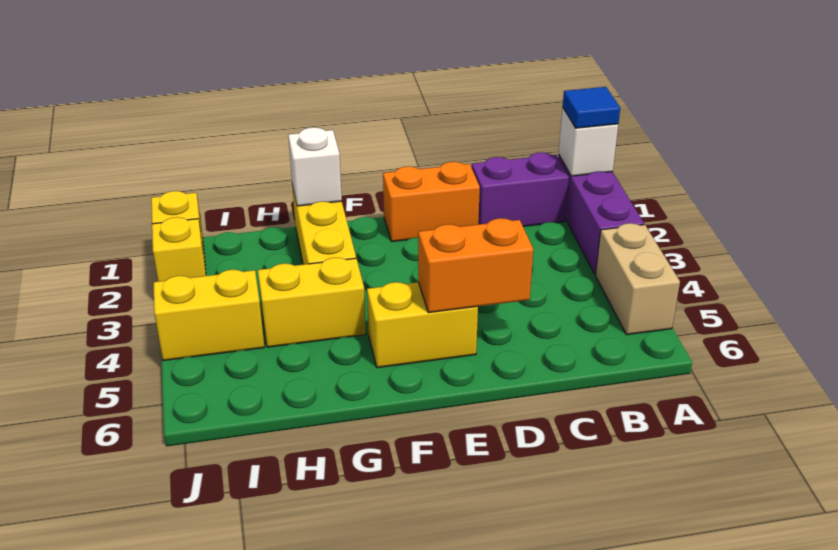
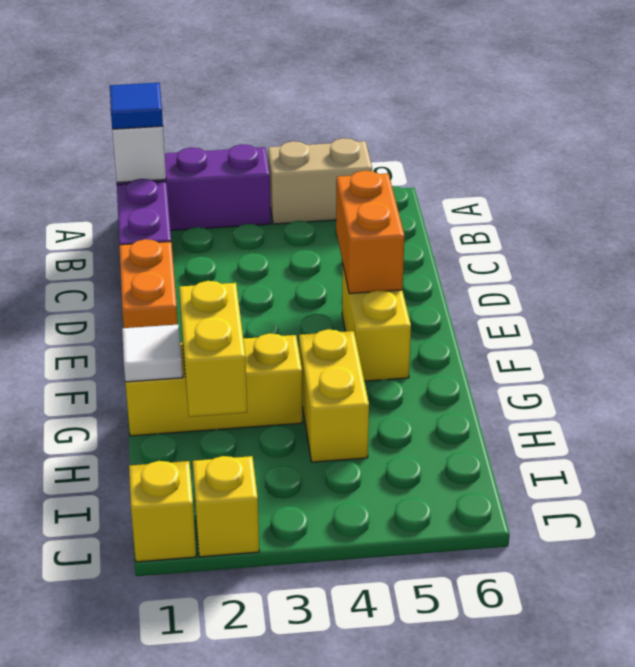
white 1x1 brick [288,127,342,206] -> white 1x1 tile [122,325,183,382]
yellow 1x2 brick [153,270,264,361] -> yellow 1x2 brick moved to [179,281,247,417]

